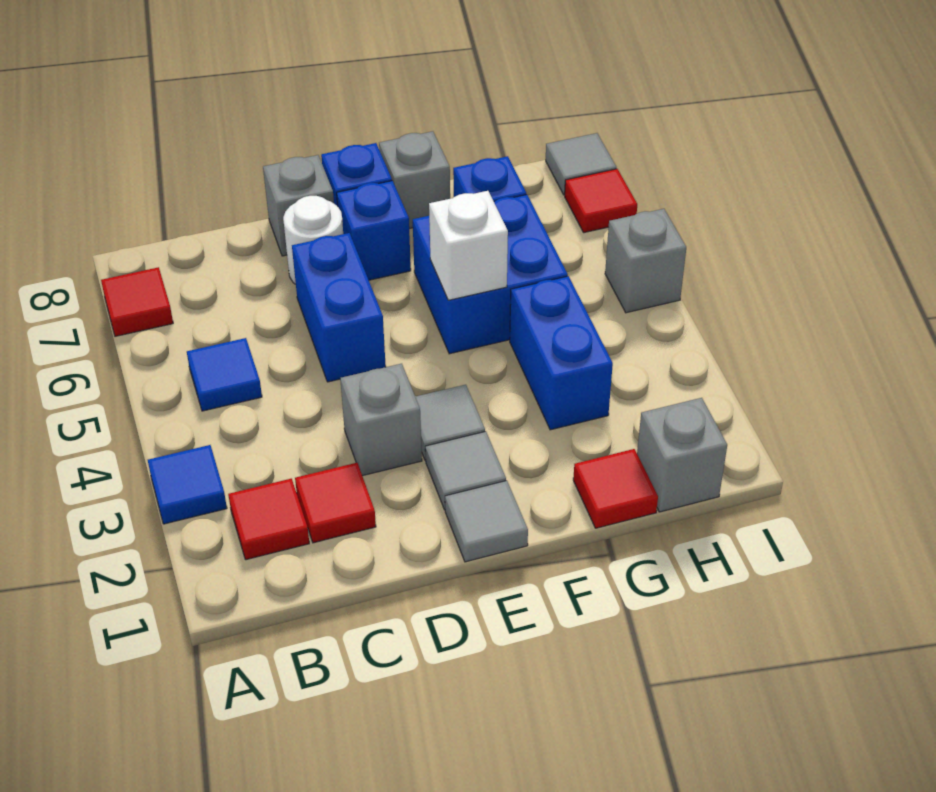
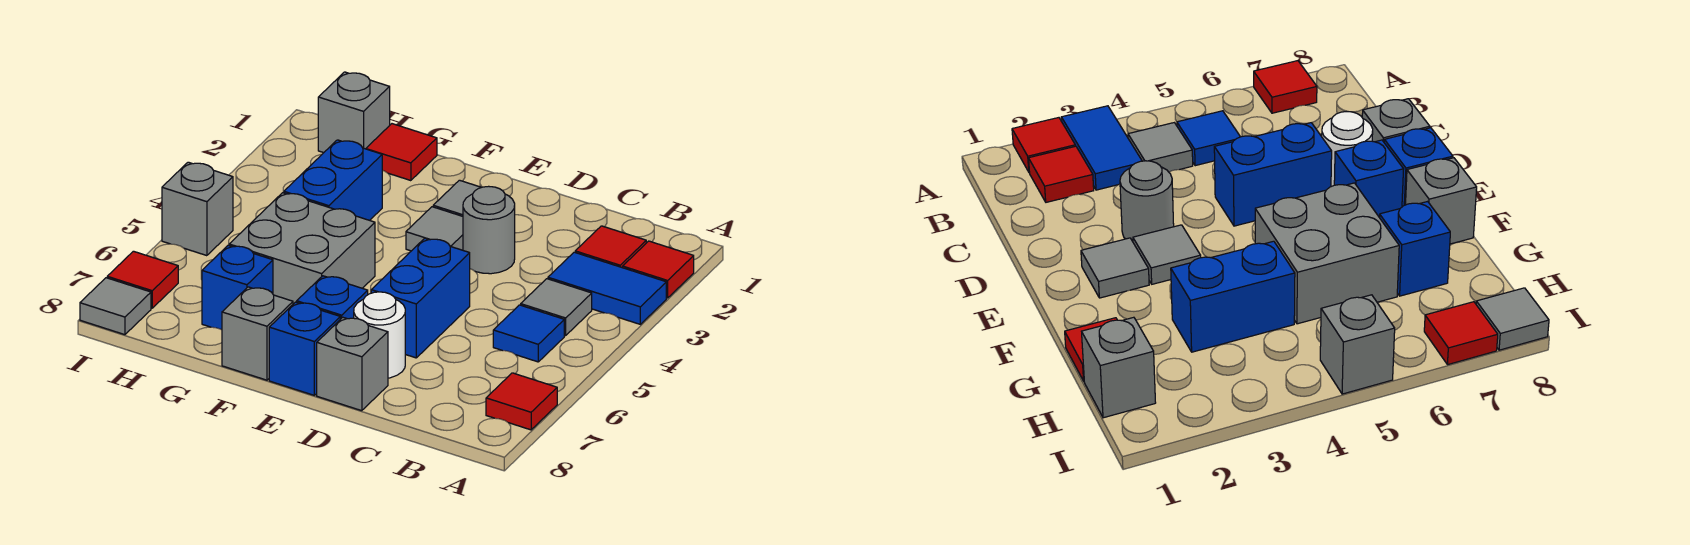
blue 1x1 tile [148,445,227,524] -> blue 1x2 tile [548,252,666,324]
red 1x1 tile [295,463,376,543] -> red 1x1 tile moved to [623,241,694,298]
grey 1x1 brick [340,364,422,476] -> grey 1x1 round brick [463,186,515,274]
grey 1x1 tile [445,481,528,562] -> grey 1x1 tile moved to [521,279,592,336]
blue 2x2 brick [413,195,568,354] -> grey 2x2 brick [229,193,375,304]
white 1x1 brick [429,191,508,300] -> none

